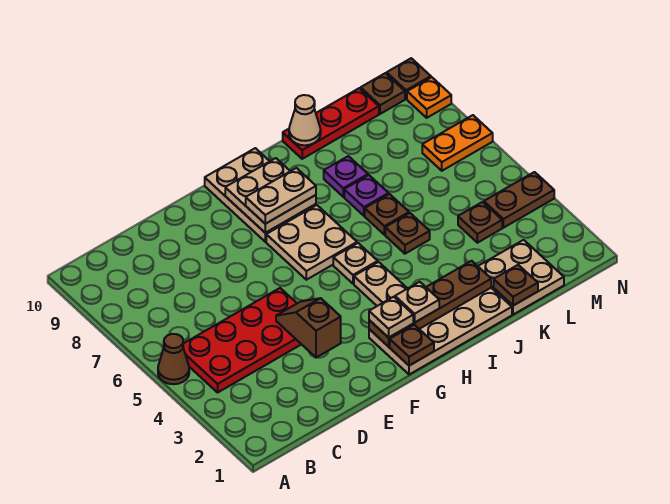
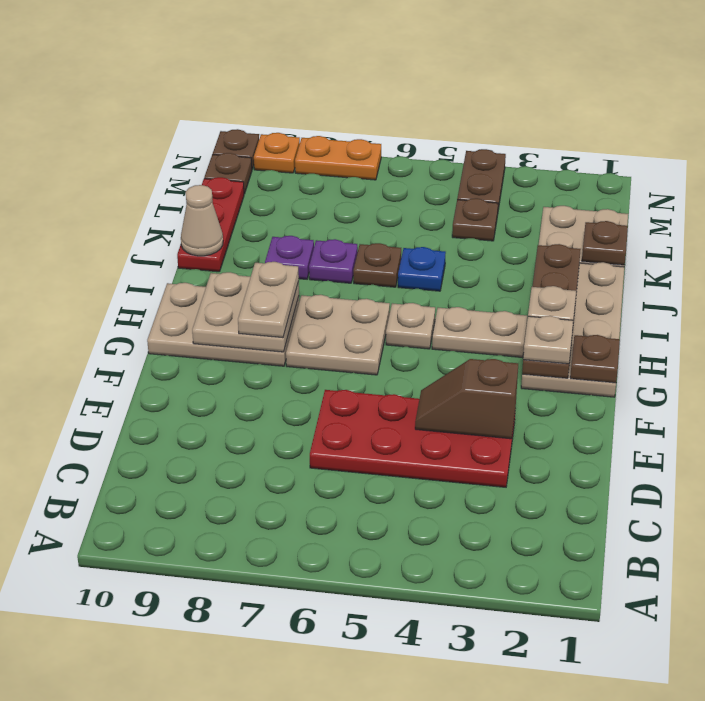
brown 1x1 cone [158,334,189,384] -> none
red 2x4 plate [183,288,301,392] -> red 2x4 plate turned to [310,390,515,487]
brown 1x1 plate [385,213,430,254] -> blue 1x1 plate [398,247,446,291]
orange 1x2 plate [422,115,493,171] -> orange 1x2 plate turned to [295,136,381,180]

